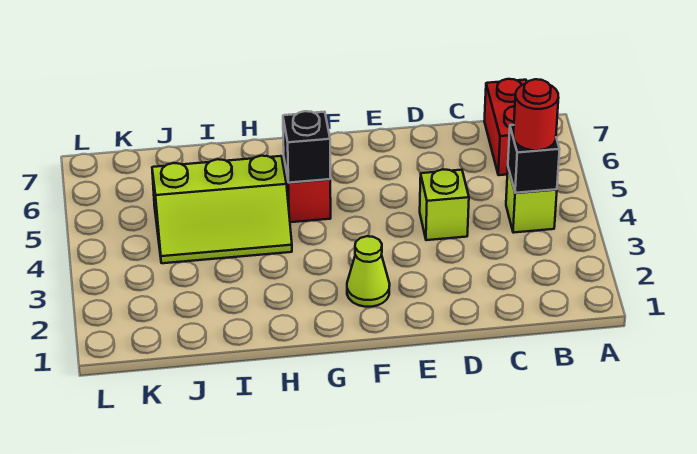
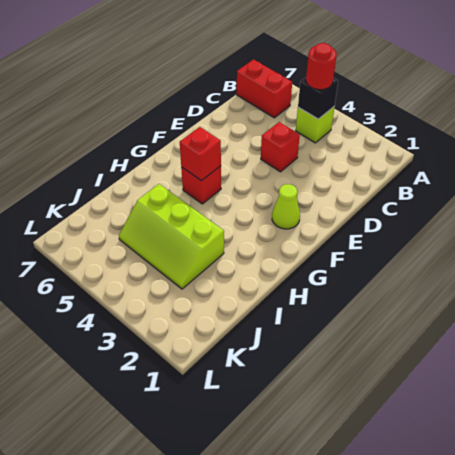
lime 1x1 brick [420,169,469,240] -> red 1x1 brick [261,122,300,172]
black 1x1 brick [283,111,330,183] -> red 1x1 brick [180,127,221,181]
lime 2x3 slope [152,156,292,263] -> lime 2x3 slope turned to [119,184,224,289]

